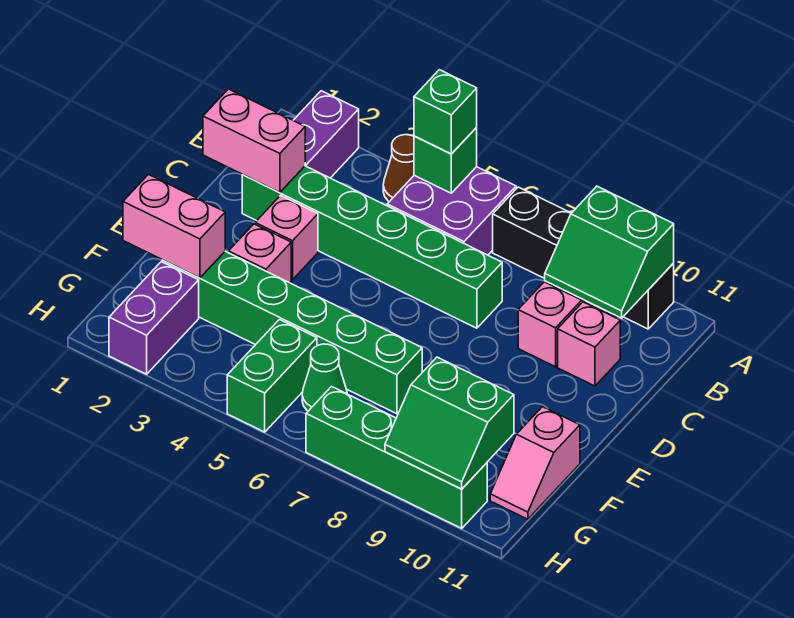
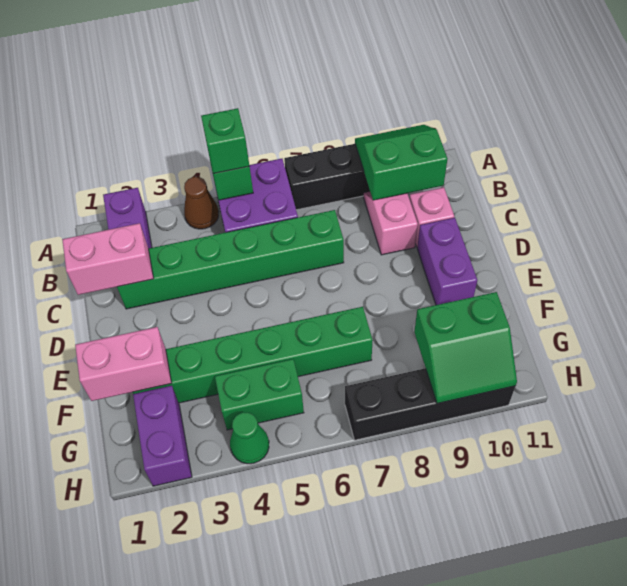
green 2x2 slope [545,186,674,318] -> green 2x2 slope turned to [355,125,447,200]
pink 1x1 brick [255,196,318,280] -> none
none -> purple 1x2 brick [417,218,477,305]
pink 1x1 brick [228,224,291,283] -> none
pink 1x2 slope [490,407,580,519] -> none
green 1x2 brick [227,320,317,432] -> green 1x2 brick turned to [215,359,304,430]
green 1x1 cone [302,344,347,411] -> green 1x1 cone moved to [230,412,269,464]
green 1x4 brick [306,387,487,528] -> black 1x4 brick [345,368,515,440]

